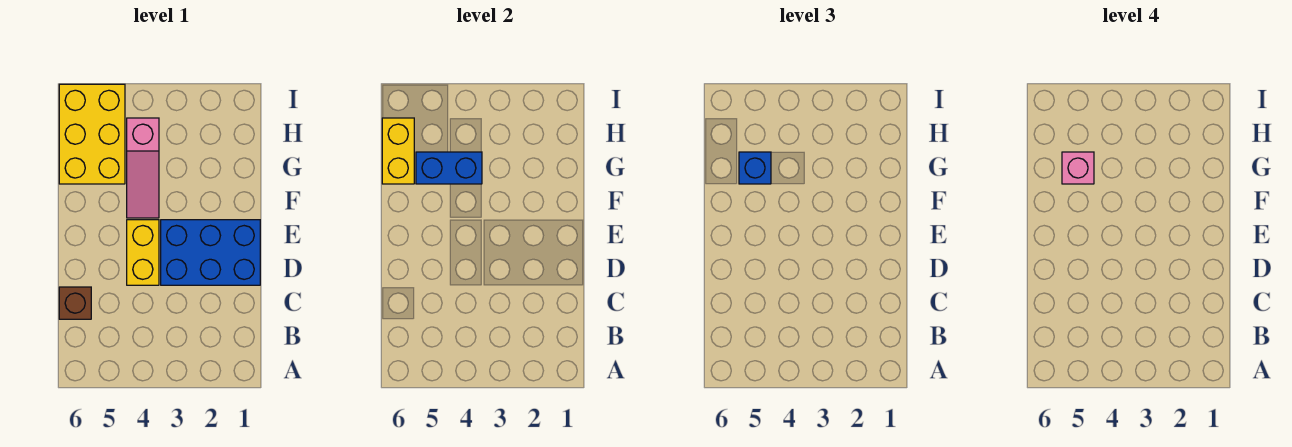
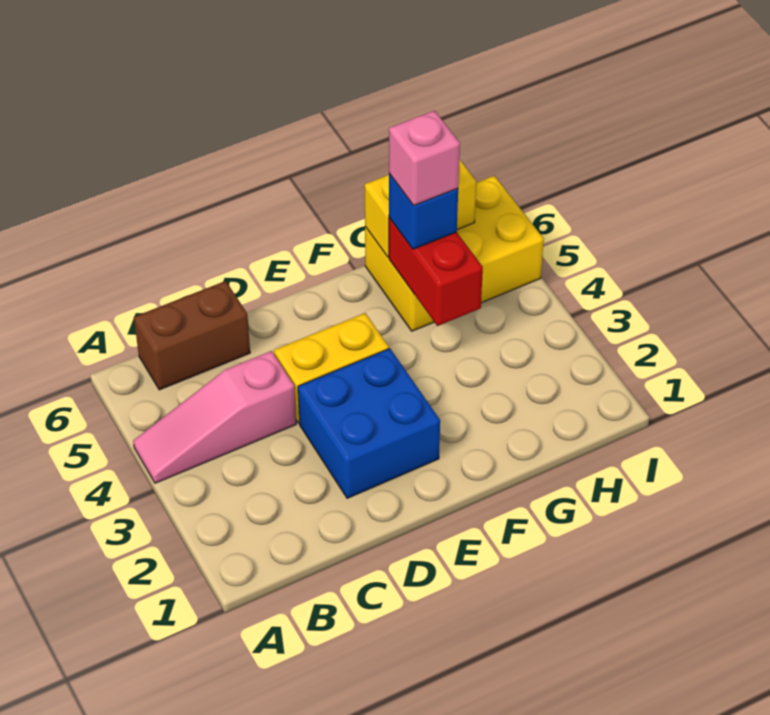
brown 1x1 brick [59,287,91,319] -> brown 1x2 brick [134,281,250,390]
blue 2x3 brick [161,220,260,285] -> blue 2x2 brick [298,348,440,498]
pink 1x3 slope [127,118,159,218] -> pink 1x3 slope moved to [133,351,296,483]
blue 1x2 brick [416,152,482,184] -> red 1x2 brick [389,218,483,326]

